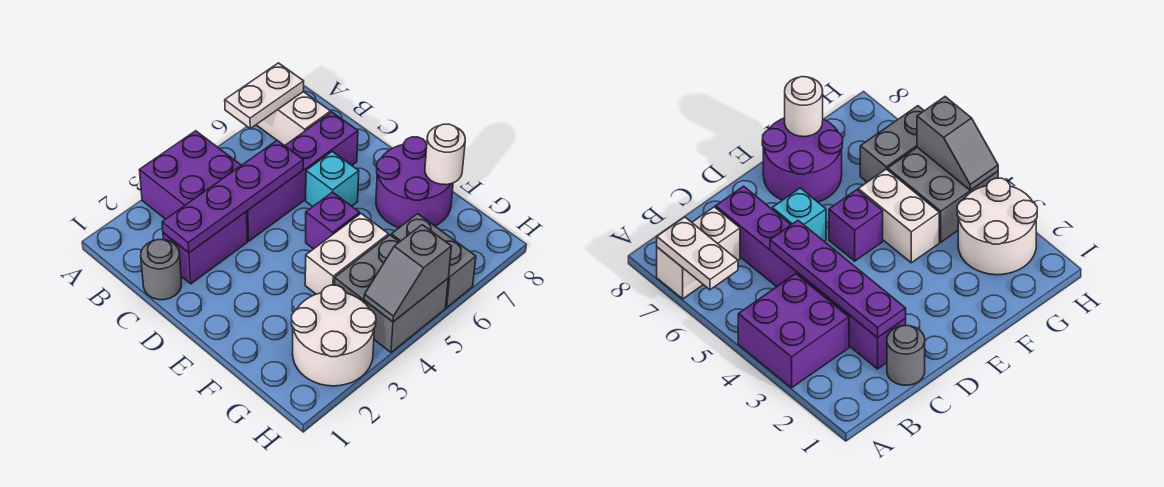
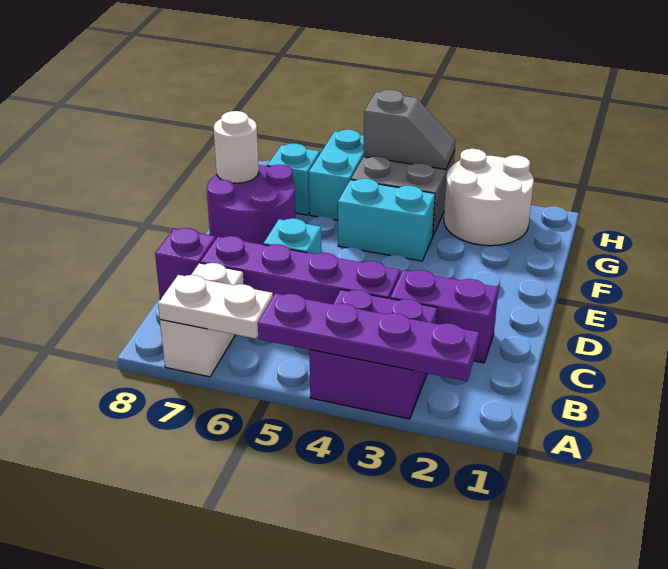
grey 1x1 round brick [141,240,181,300] -> none
purple 1x4 plate [162,140,303,253] -> purple 1x4 plate moved to [258,293,479,381]
purple 1x1 brick [306,192,360,249] -> purple 1x1 brick moved to [155,228,216,299]
white 1x2 brick [305,214,389,294] -> cyan 1x2 brick [338,178,435,261]
grey 1x2 brick [391,214,476,308] -> cyan 1x2 brick [309,130,364,220]
none -> cyan 1x1 brick [267,143,320,215]

